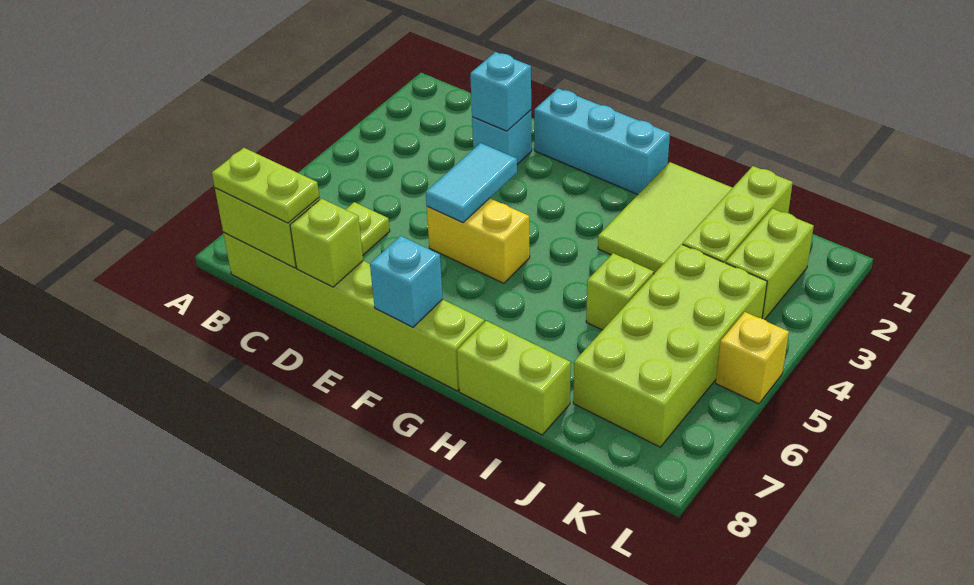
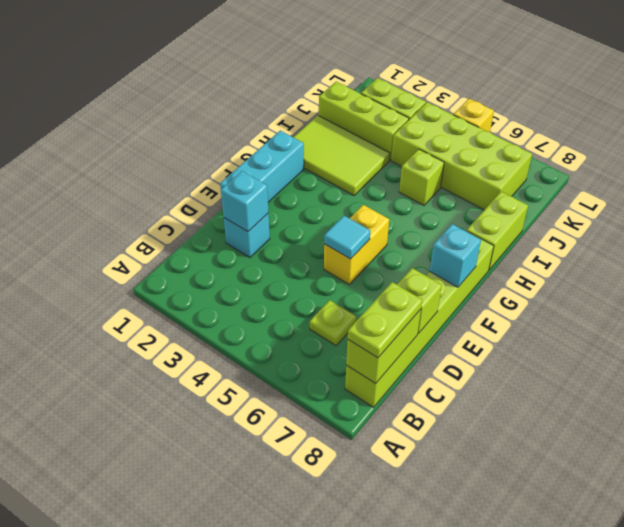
cyan 1x2 tile [426,143,517,222] -> cyan 1x1 tile [324,216,370,259]

